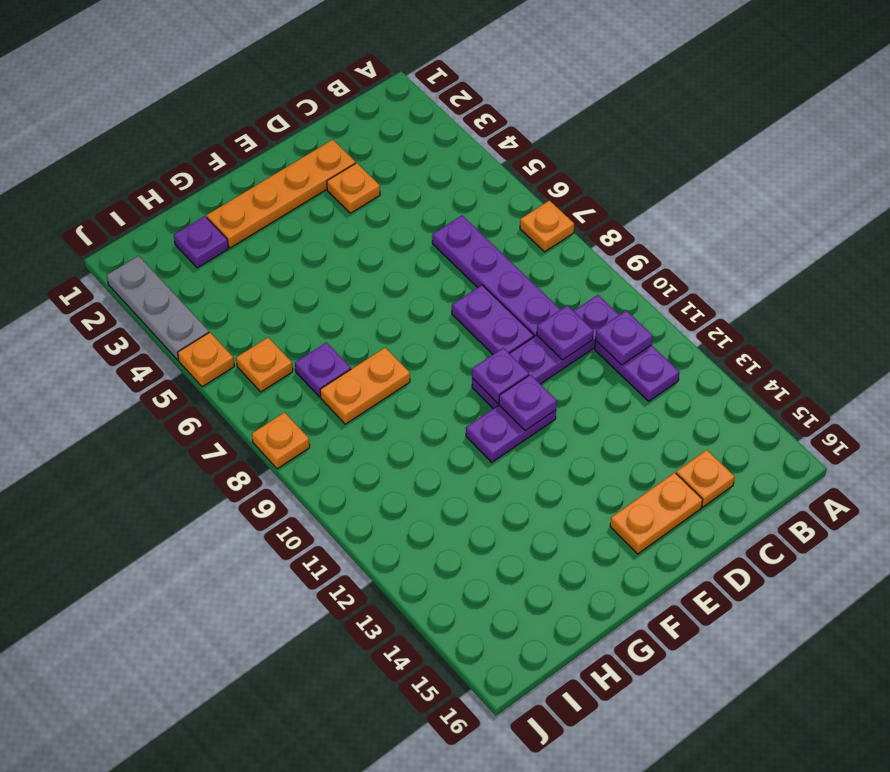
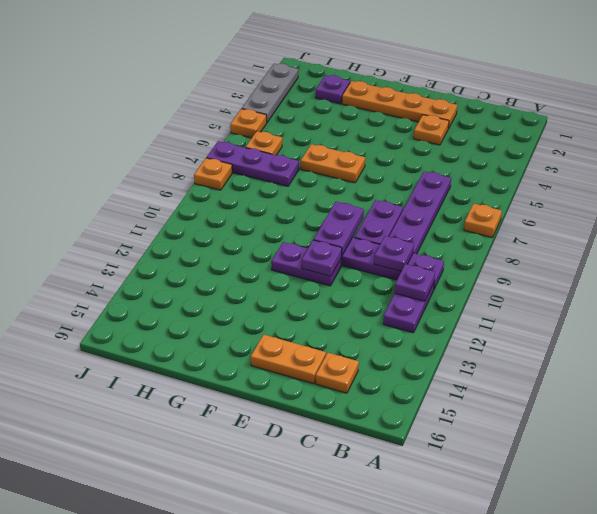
purple 1x1 plate [472,348,529,403] -> purple 1x2 plate [314,202,364,255]
orange 1x2 plate [320,348,410,424] -> orange 1x2 plate moved to [301,144,365,183]
purple 1x1 plate [295,342,351,397] -> purple 1x3 plate [206,141,299,186]

